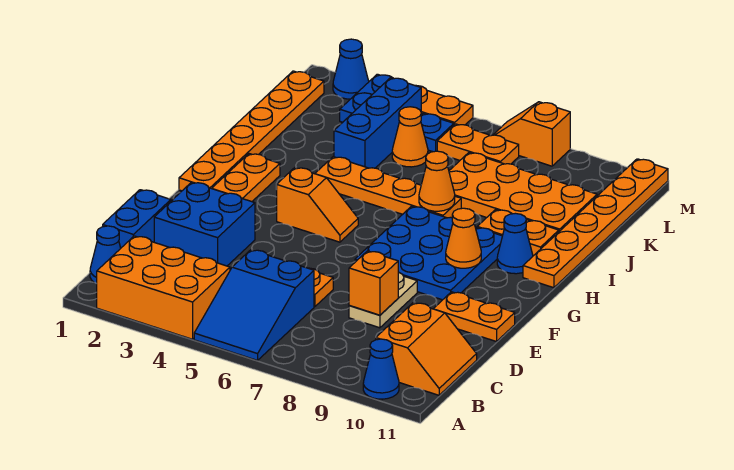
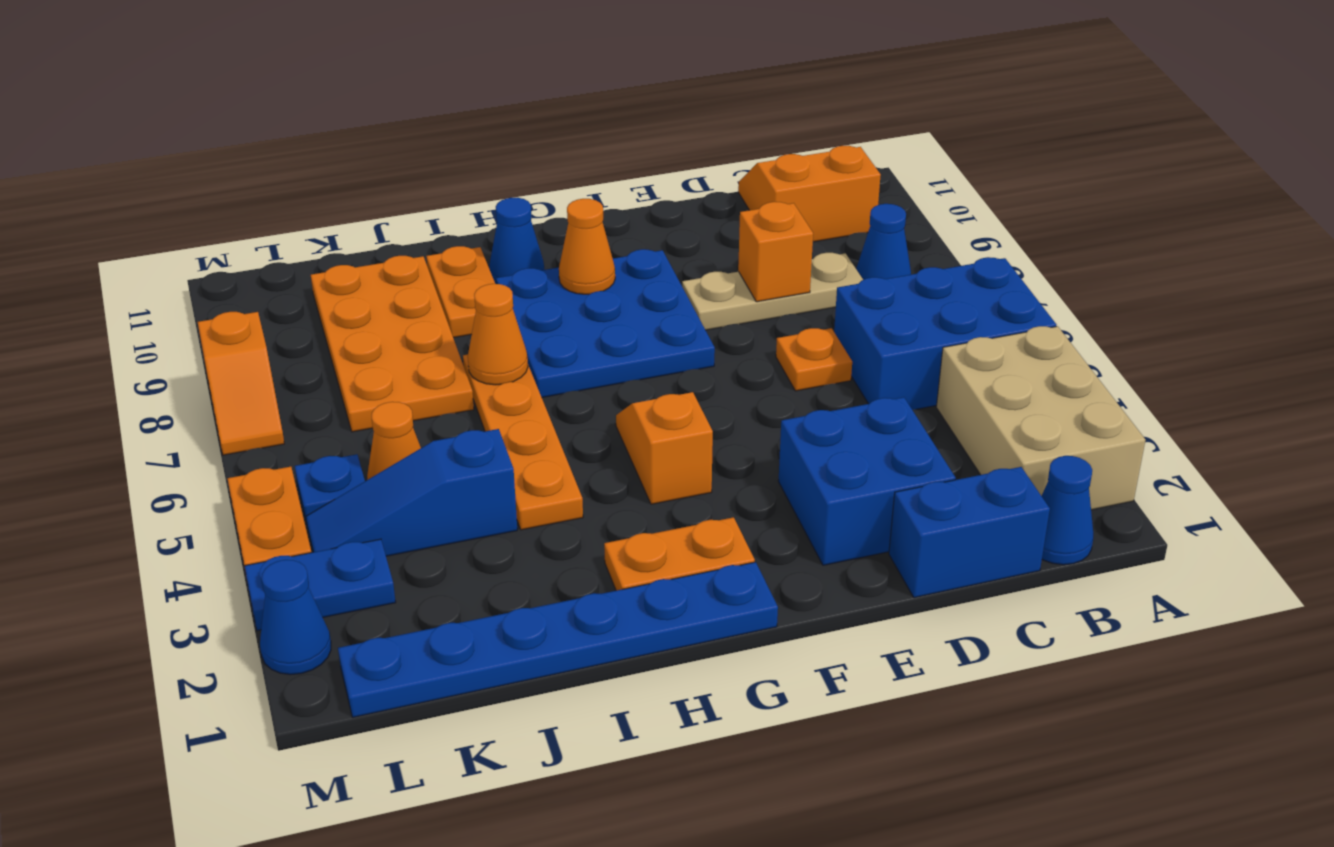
orange 2x3 brick [97,236,230,339] -> tan 2x3 brick [936,326,1145,510]
blue 2x3 slope [194,250,314,360] -> blue 2x3 brick [834,257,1056,410]
blue 1x1 cone [363,339,399,399] -> blue 1x1 cone moved to [856,204,911,280]
tan 1x2 plate [349,272,417,328] -> tan 1x3 plate [682,253,863,330]
orange 1x2 plate [434,292,515,342] -> none
orange 1x6 plate [179,71,324,191] -> blue 1x6 plate [338,562,778,717]
orange 1x6 plate [523,159,668,288] -> none
blue 1x3 brick [334,78,421,168] -> blue 1x3 slope [306,429,517,556]
orange 1x2 plate [437,124,519,164] -> none

